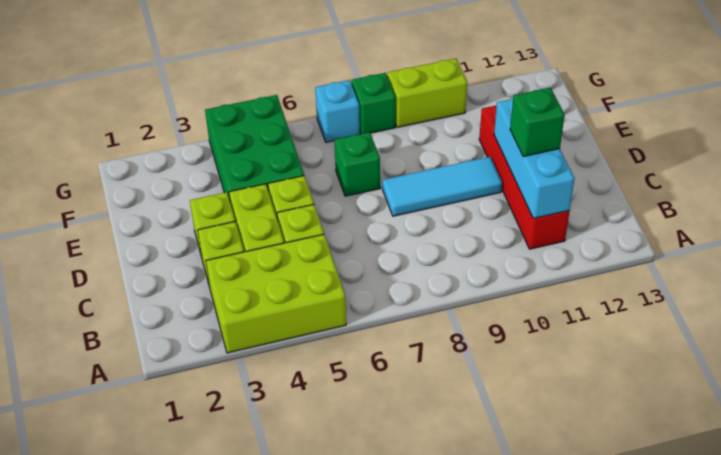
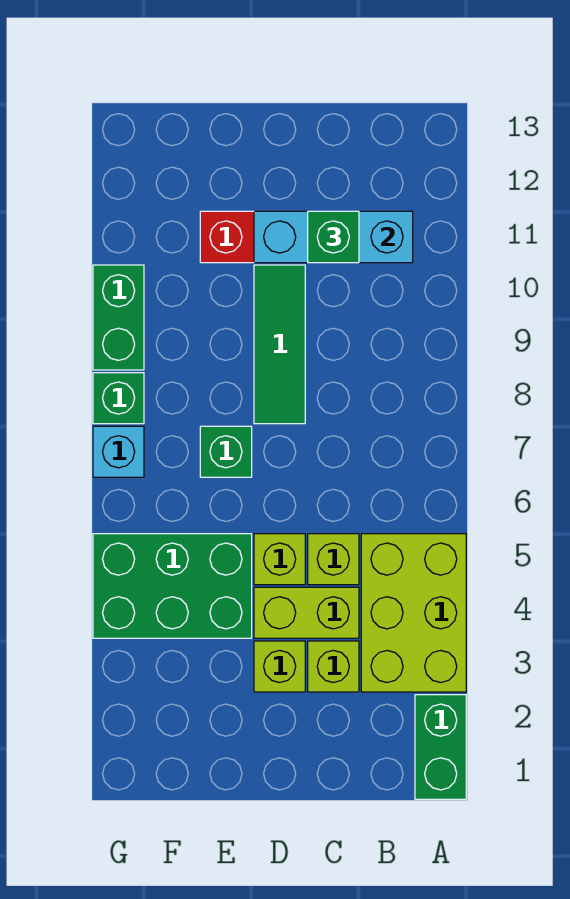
none -> green 1x2 brick [415,695,466,799]
cyan 1x3 tile [382,157,502,216] -> green 1x3 tile [254,265,305,424]
lime 1x2 brick [387,58,467,127] -> green 1x2 brick [93,265,144,370]

